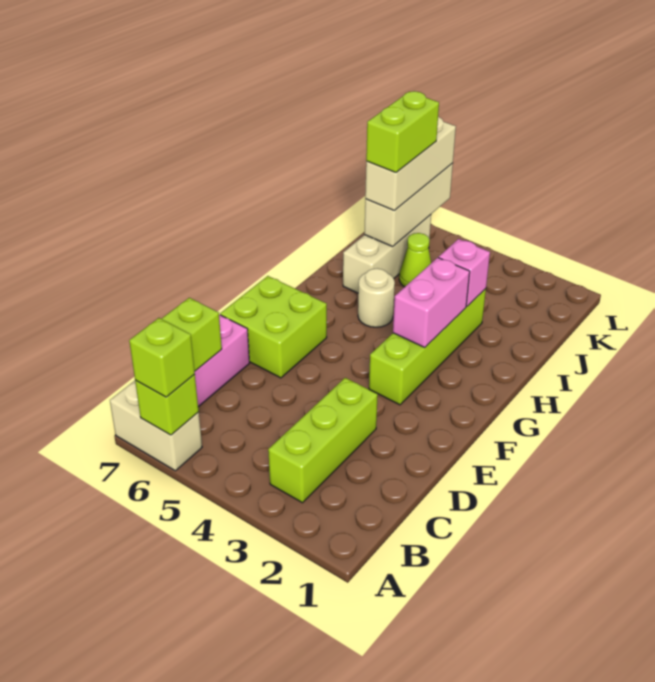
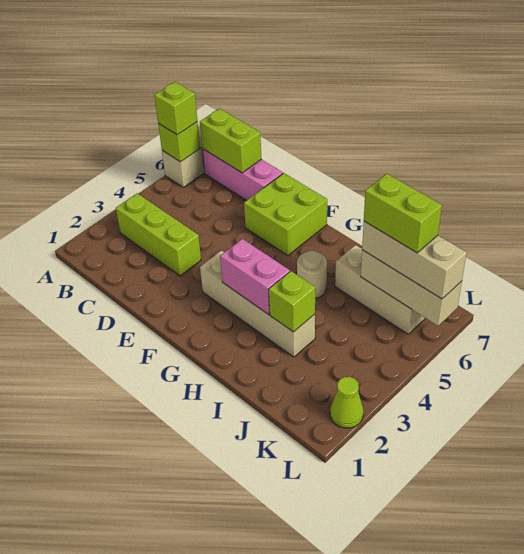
lime 1x4 brick [369,289,486,405] -> tan 1x4 brick [200,251,315,357]
pink 1x1 brick [439,239,490,306] -> lime 1x1 brick [269,271,315,332]
lime 1x1 cone [399,233,431,287] -> lime 1x1 cone moved to [330,377,363,428]

